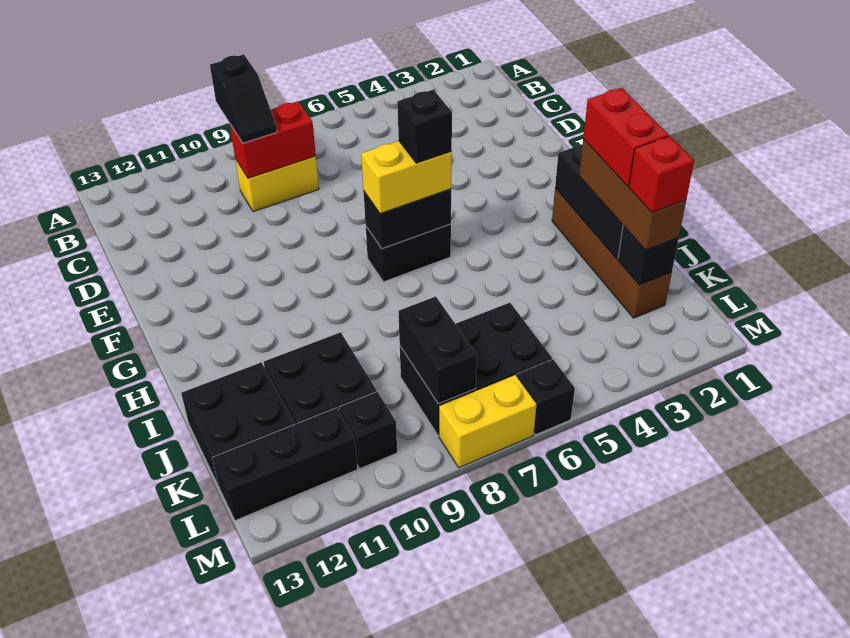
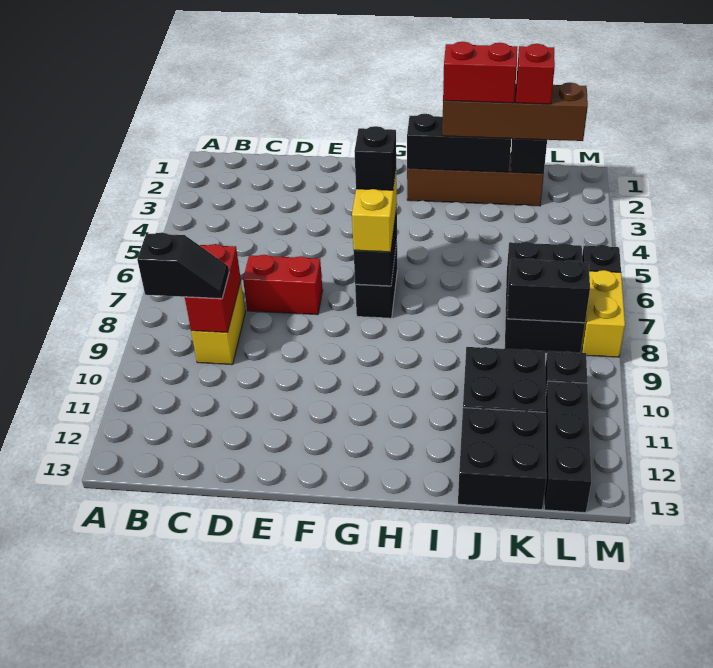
none -> red 1x2 brick [243,255,323,315]
brown 1x3 brick [579,139,686,250] -> brown 1x4 brick [442,82,588,141]

